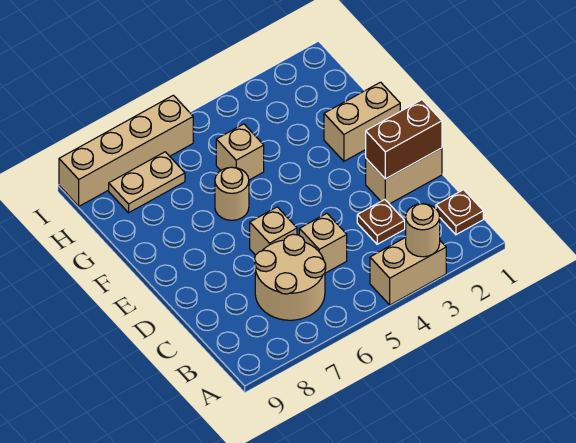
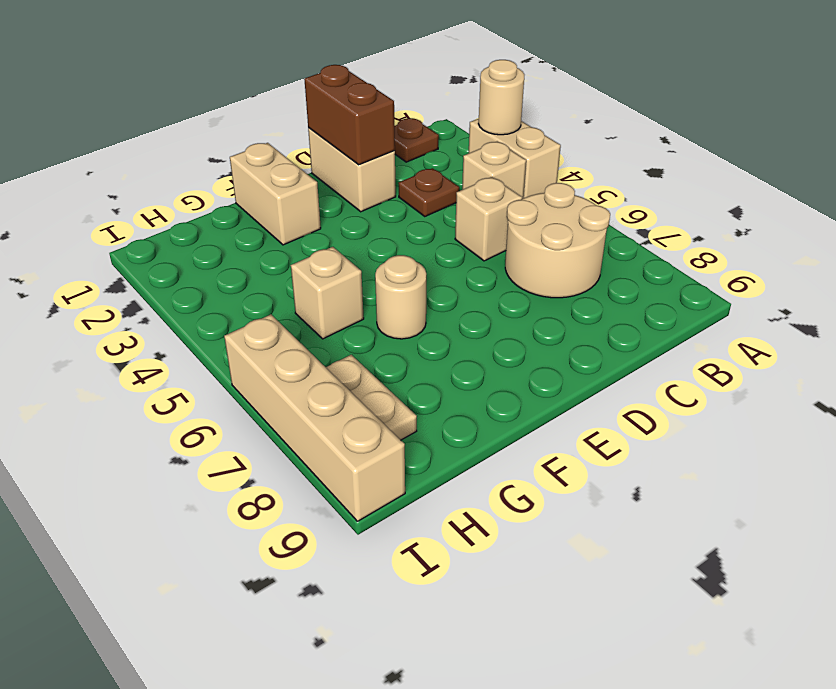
tan 1x1 brick [250,207,297,255] -> tan 1x1 brick moved to [462,142,526,199]

